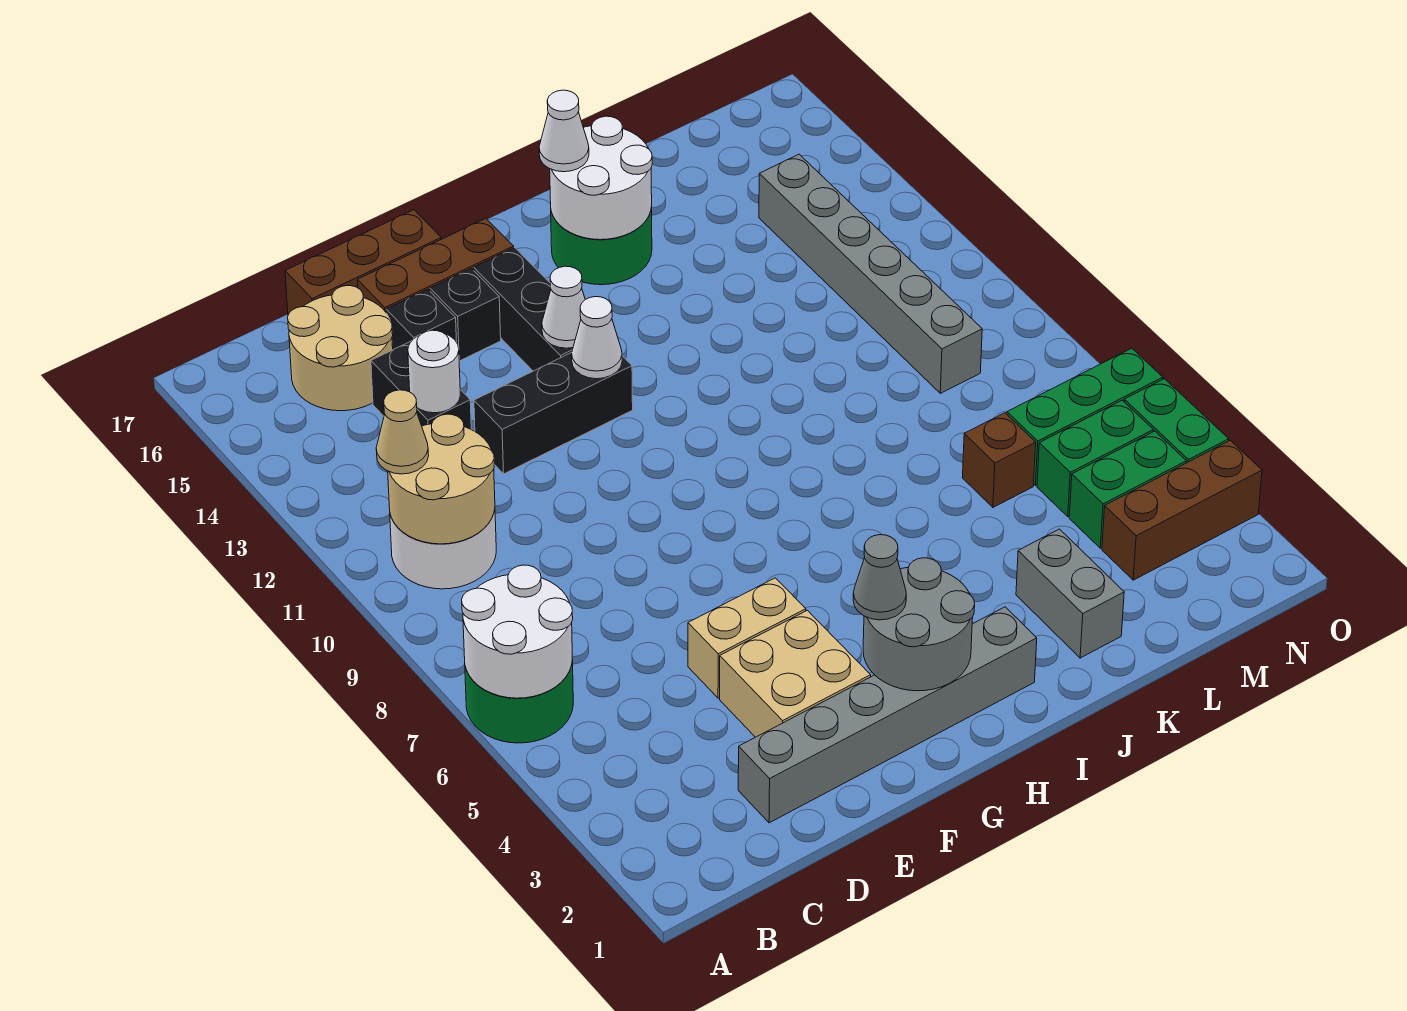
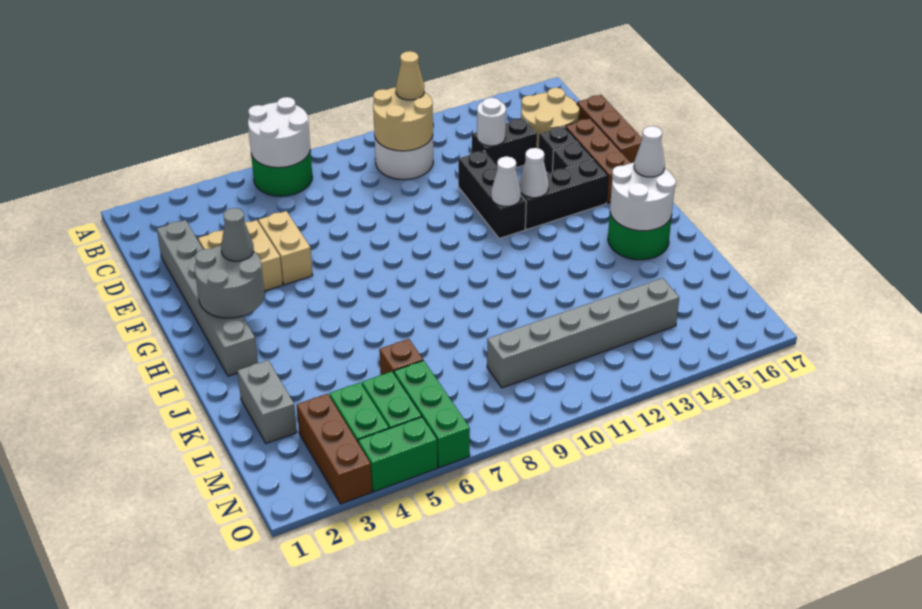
grey 1x2 brick [1016,529,1124,658] -> grey 1x2 brick turned to [237,360,297,443]

